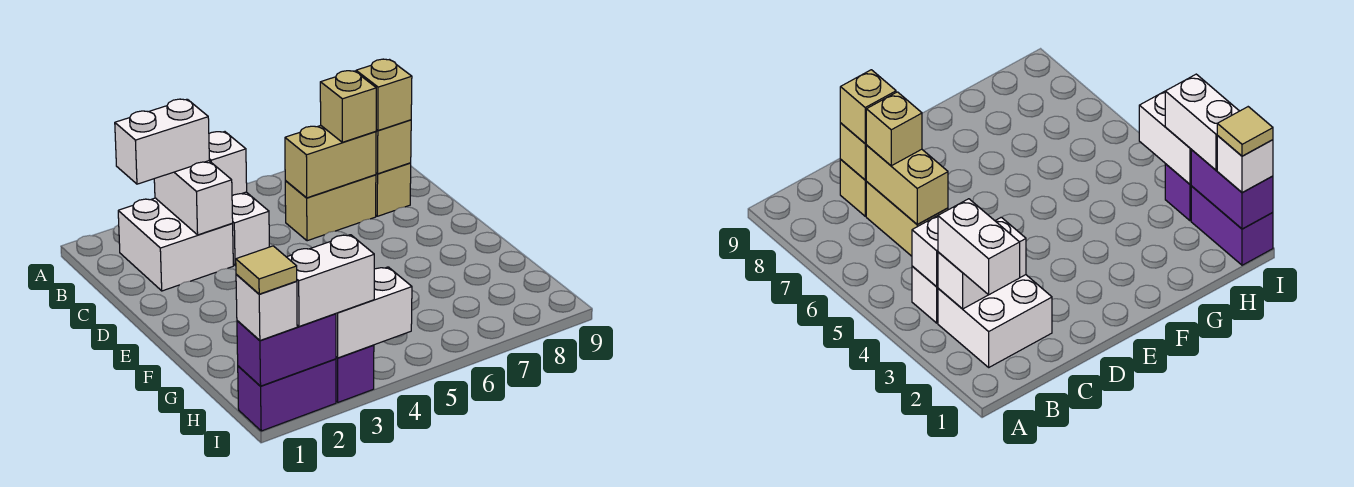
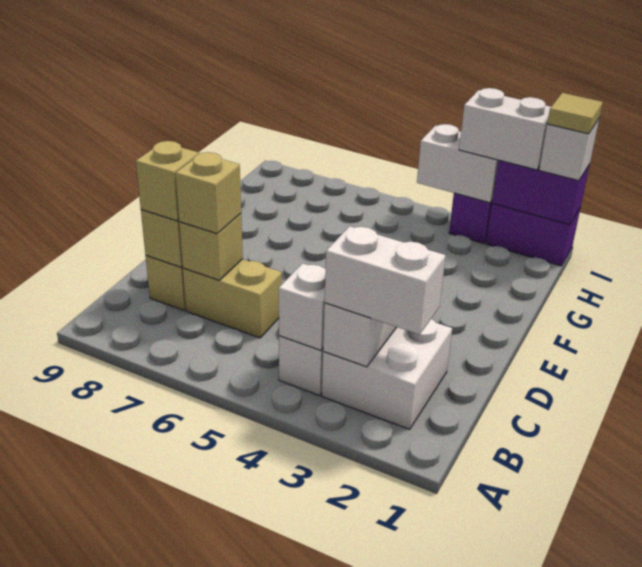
tan 1x2 brick [285,126,376,198] -> tan 1x1 brick [179,214,243,280]

